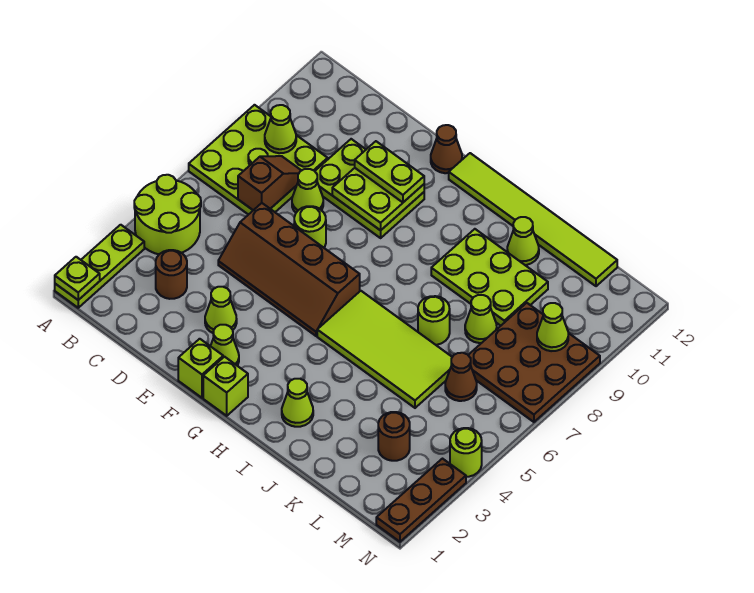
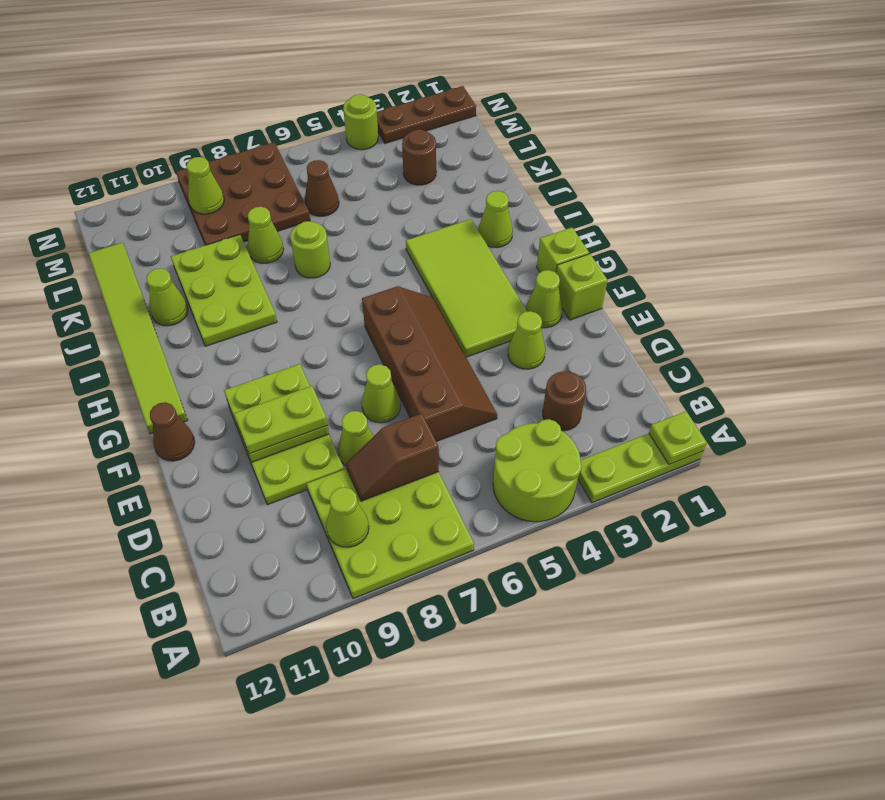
lime 1x1 round brick [294,206,326,248] -> lime 1x1 cone [362,364,400,423]
lime 1x2 plate [355,141,424,202] -> lime 1x2 plate turned to [234,386,327,454]
lime 2x4 tile [317,291,452,408] -> lime 2x4 tile moved to [406,219,527,357]

